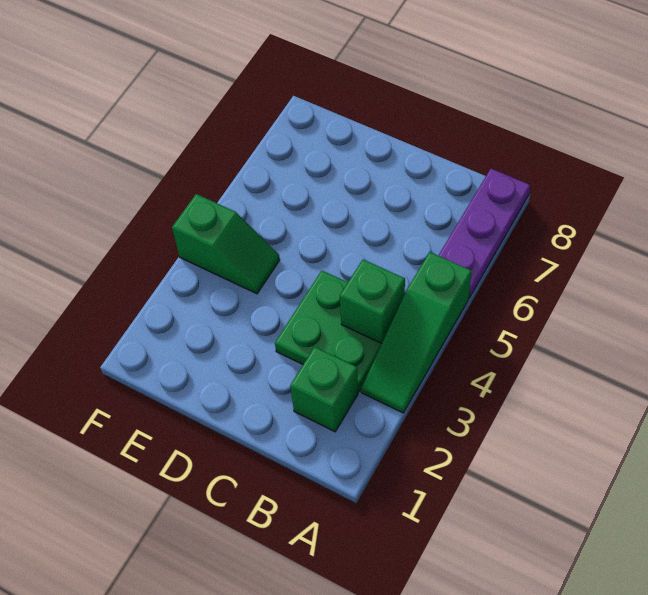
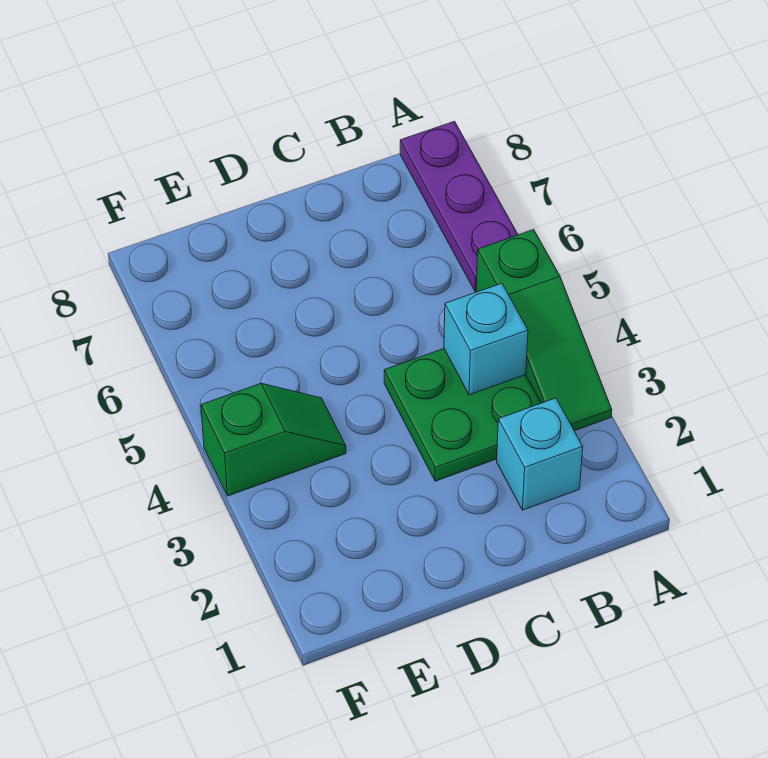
green 1x1 brick [290,347,358,432] -> cyan 1x1 brick [497,398,583,510]
green 1x1 brick [340,260,405,343] -> cyan 1x1 brick [444,283,528,395]

